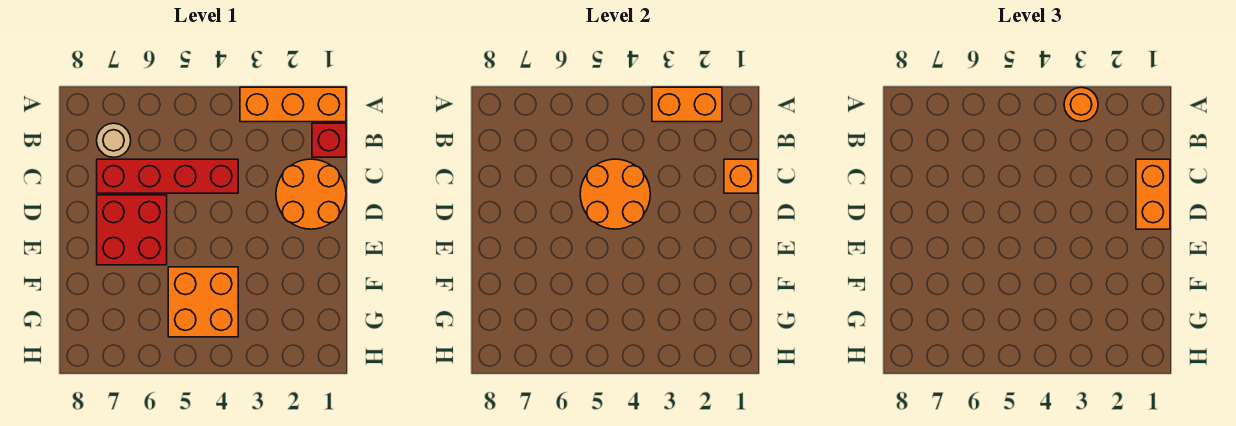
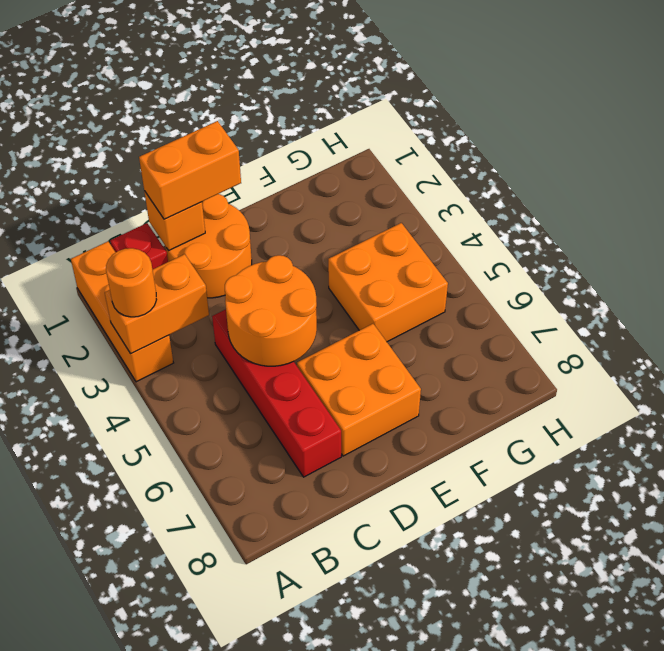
orange 1x2 brick [652,87,722,122] -> orange 1x2 brick turned to [105,254,209,354]
tan 1x1 round brick [97,123,131,157] -> none
red 2x2 brick [97,195,167,265] -> orange 2x2 brick [297,324,421,456]

